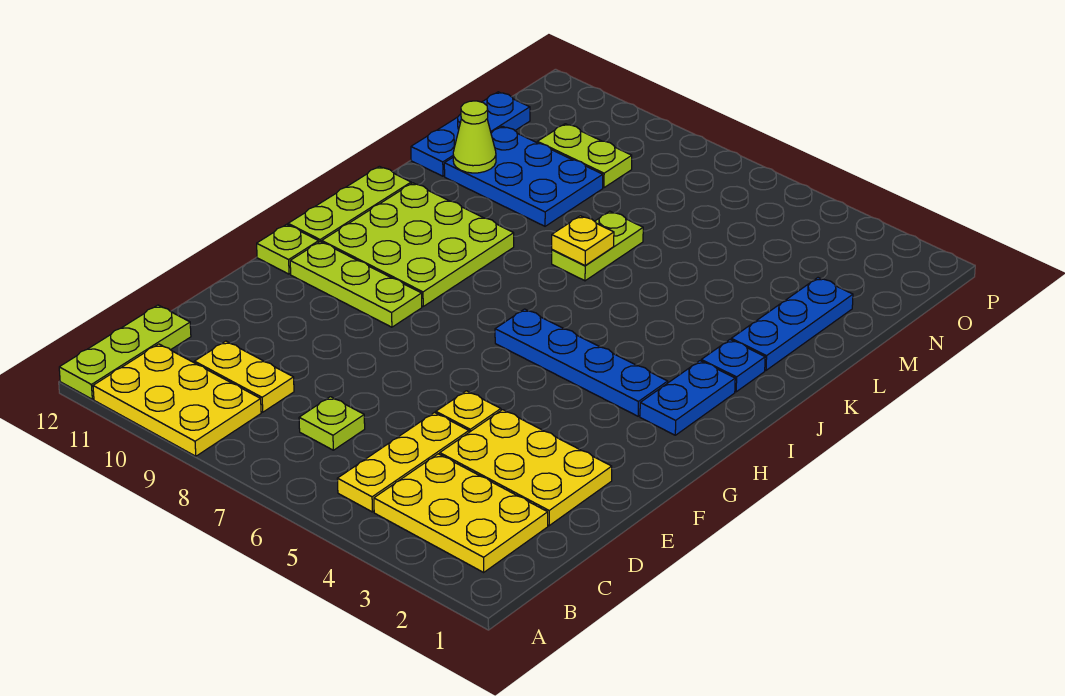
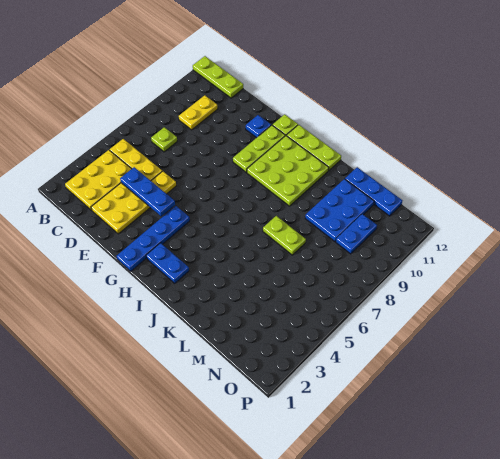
yellow 2x3 plate [93,344,261,456] -> none
blue 1x4 plate [495,309,668,416] -> blue 1x4 plate moved to [117,206,190,271]
blue 1x1 plate [701,340,765,392] -> blue 1x1 plate moved to [246,115,271,138]
blue 1x3 plate [731,278,853,370] -> blue 1x3 plate moved to [120,167,175,216]
yellow 1x1 plate [552,216,614,266] -> none
lime 1x1 cone [453,101,496,173] -> none
lime 1x2 plate [537,124,632,188] -> blue 1x2 plate [336,214,377,254]

